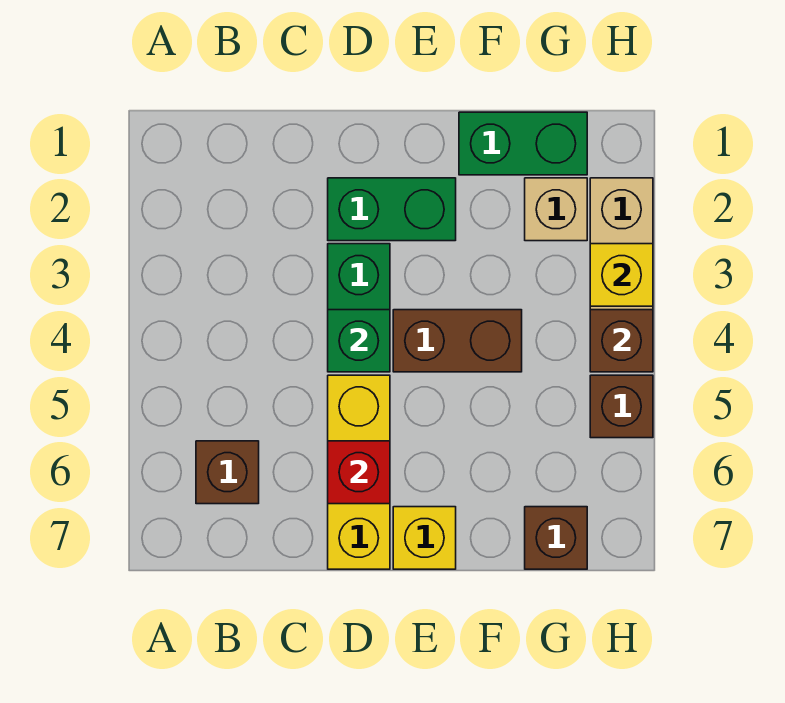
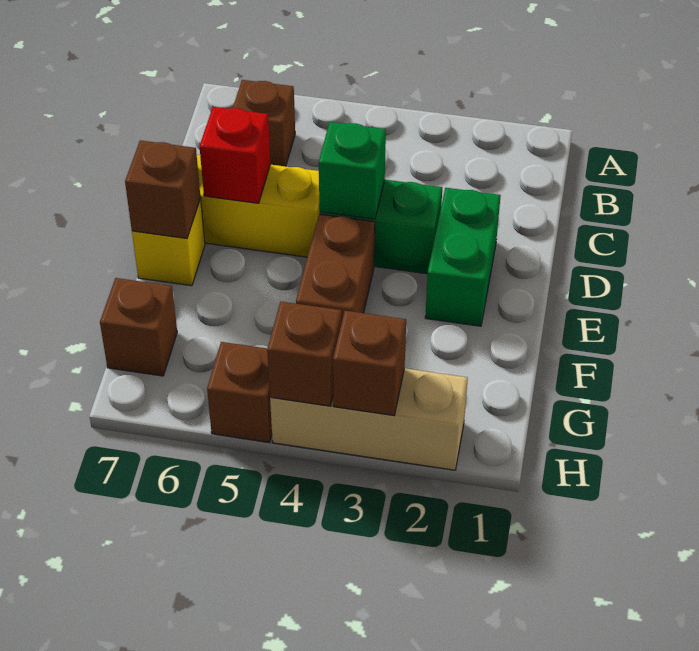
none -> brown 1x1 brick [125,140,201,238]
green 1x2 brick [459,112,587,175] -> none
tan 1x1 brick [525,178,587,241] -> none
yellow 1x1 brick [590,244,653,306] -> brown 1x1 brick [333,311,406,416]

